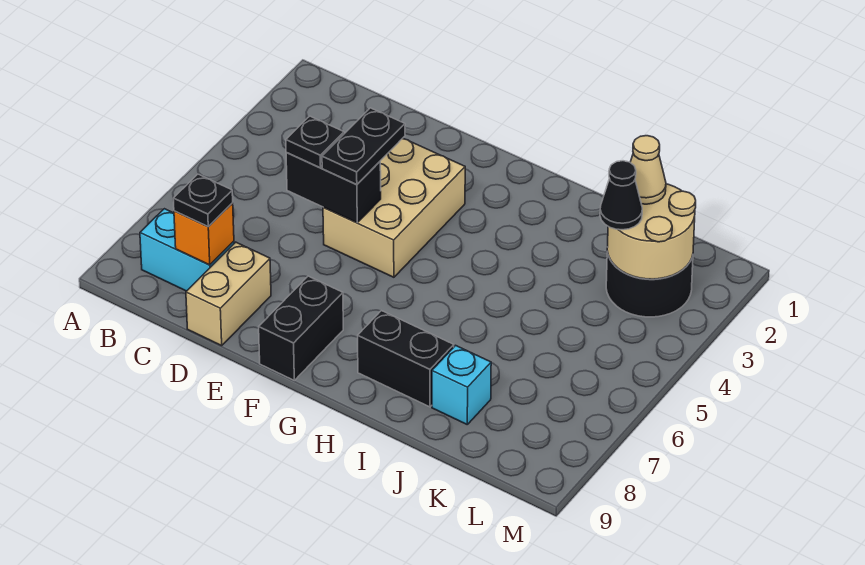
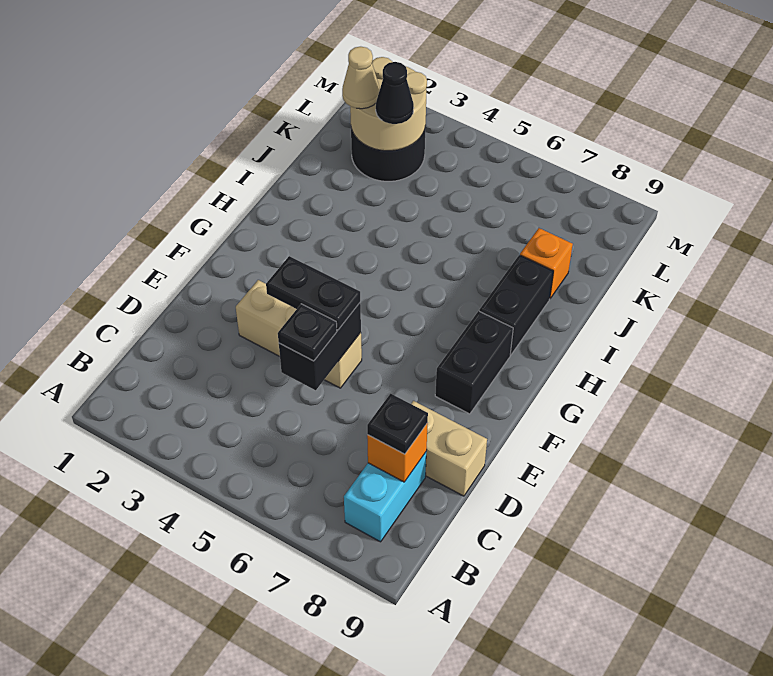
tan 2x3 brick [323,138,465,277] -> tan 1x3 brick [236,280,362,388]
black 1x2 brick [259,276,343,380] -> black 1x2 brick turned to [435,311,513,414]
cyan 1x1 brick [432,345,491,424] -> orange 1x1 brick [520,228,573,298]

